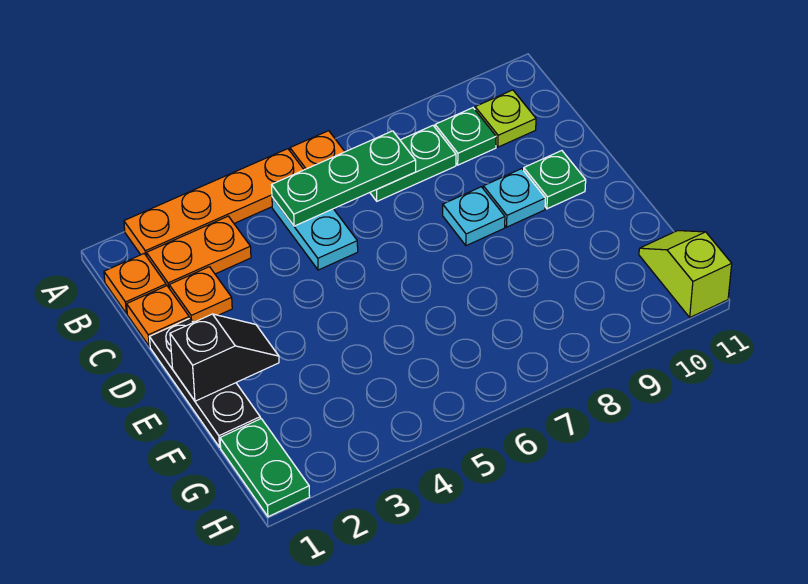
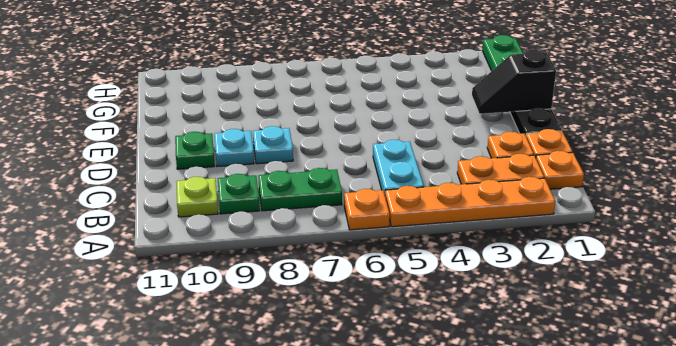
green 1x3 plate [272,131,416,226] -> none
lime 1x2 slope [639,231,732,317] -> none

